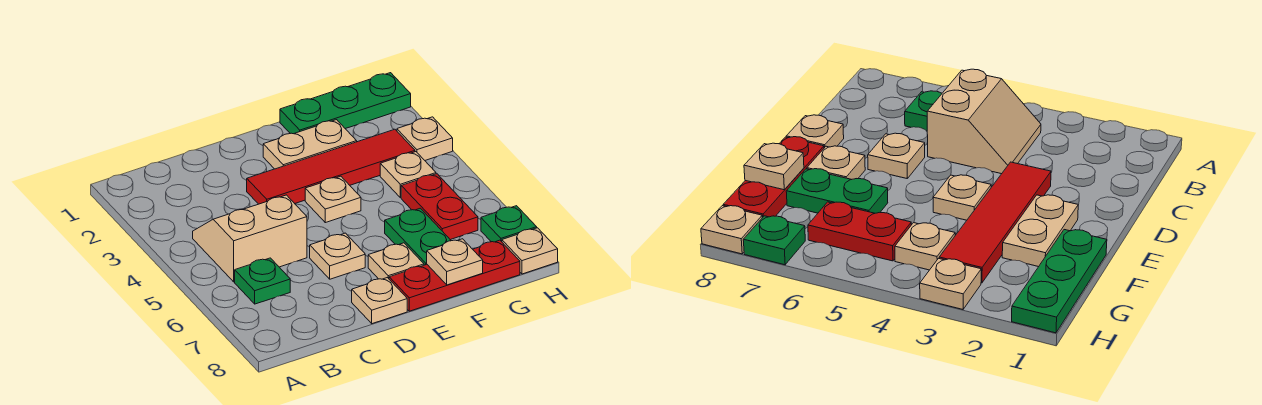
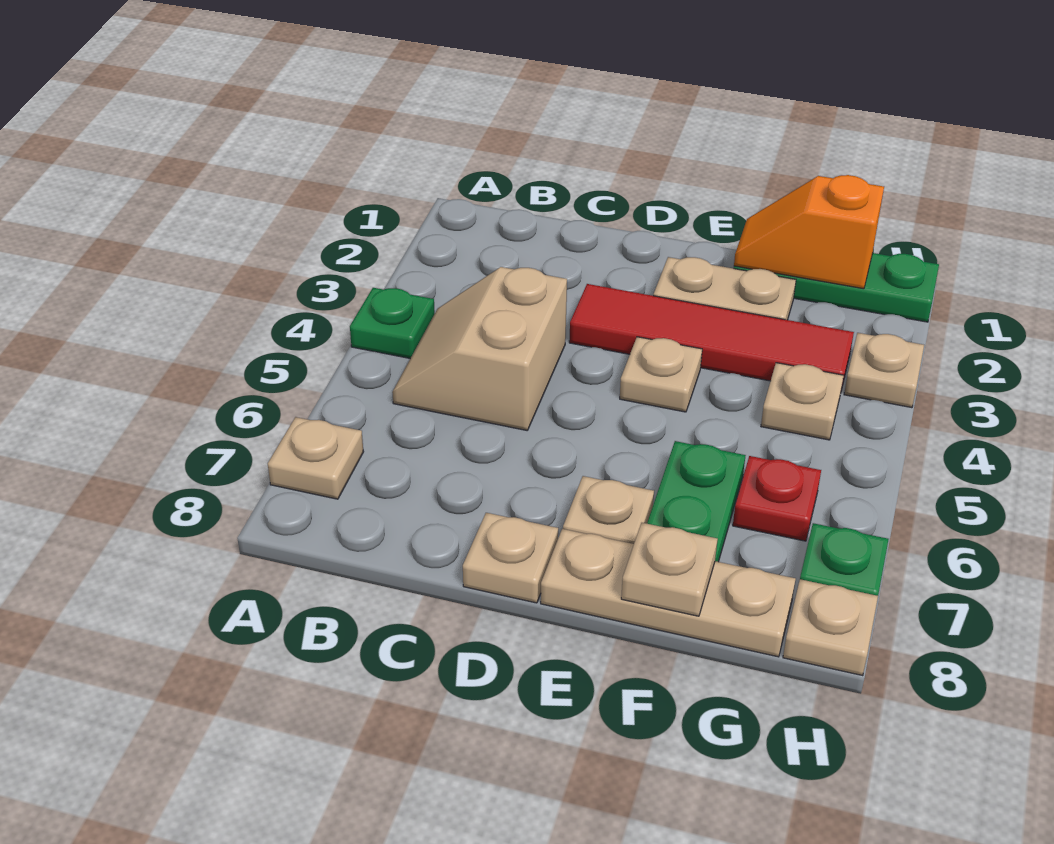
tan 2x2 slope [193,195,307,282] -> tan 2x2 slope turned to [392,267,567,430]
green 1x1 plate [235,258,290,304] -> green 1x1 plate moved to [350,288,435,358]
tan 1x1 plate [310,233,365,279] -> tan 1x1 plate moved to [268,417,363,499]
red 1x3 plate [389,240,520,311] -> tan 1x3 plate [541,529,796,657]
none -> orange 1x2 slope [734,175,884,289]
red 1x2 plate [401,174,478,240] -> red 1x1 plate [733,456,821,541]

